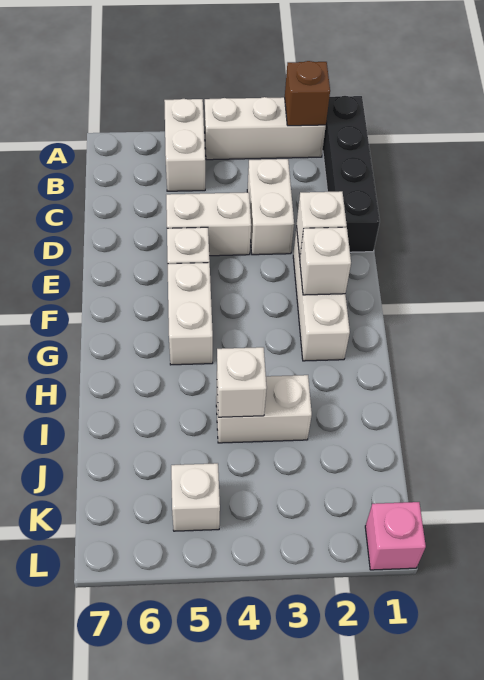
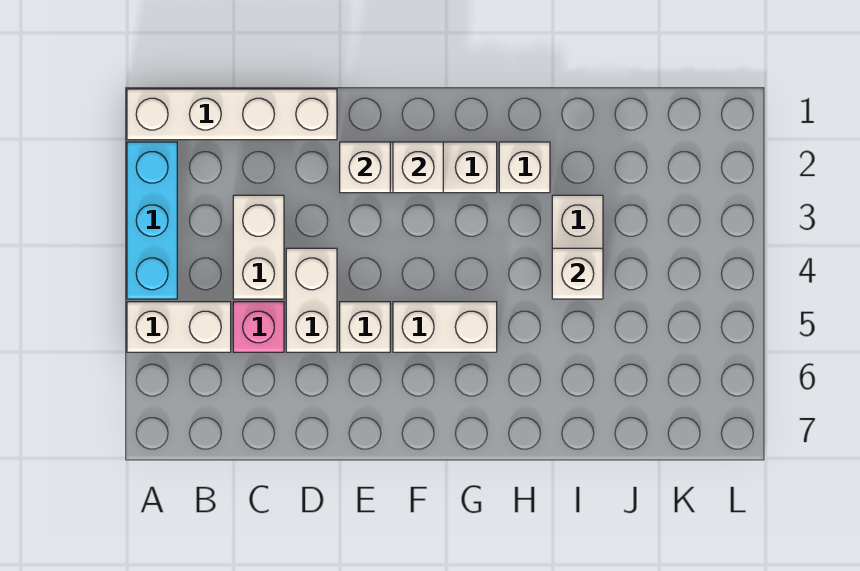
black 1x4 brick [323,96,380,252] -> white 1x4 brick [127,89,337,140]
white 1x3 brick [205,97,326,160] -> cyan 1x3 brick [127,142,177,299]
brown 1x1 brick [285,61,330,126] -> none
white 1x2 brick [247,159,294,255] -> white 1x2 brick turned to [233,195,284,299]
white 1x1 brick [171,463,220,531] -> white 1x1 brick moved to [499,142,550,193]
pink 1x1 brick [365,502,426,570] -> pink 1x1 brick moved to [233,302,284,352]

